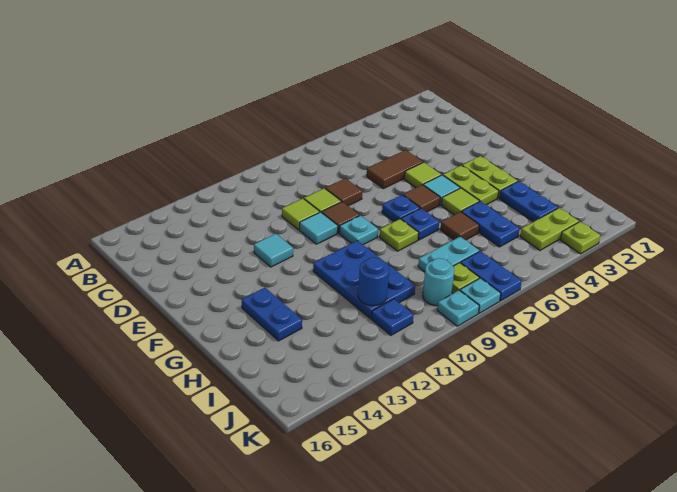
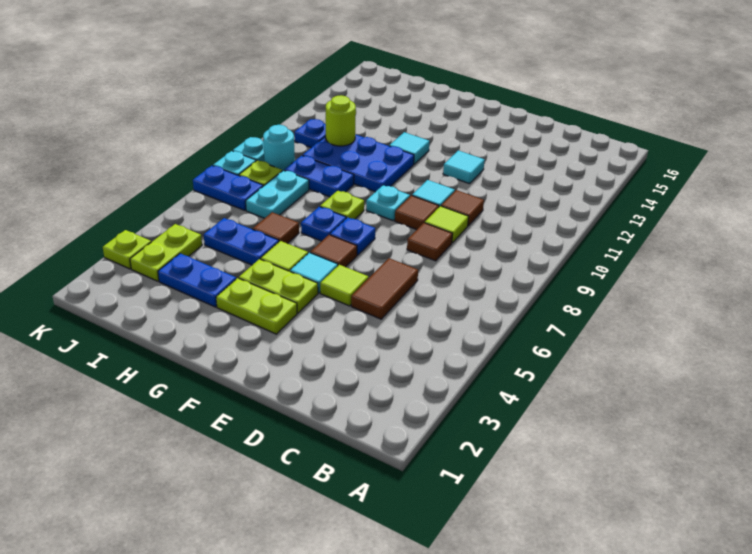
lime 1x1 tile [282,199,320,230] -> brown 1x1 tile [441,190,484,226]
none -> cyan 1x1 tile [389,132,429,164]
blue 1x2 plate [242,288,302,341] -> blue 1x2 plate moved to [284,156,354,197]
blue 1x1 round brick [358,257,389,306] -> lime 1x1 round brick [326,95,356,146]

